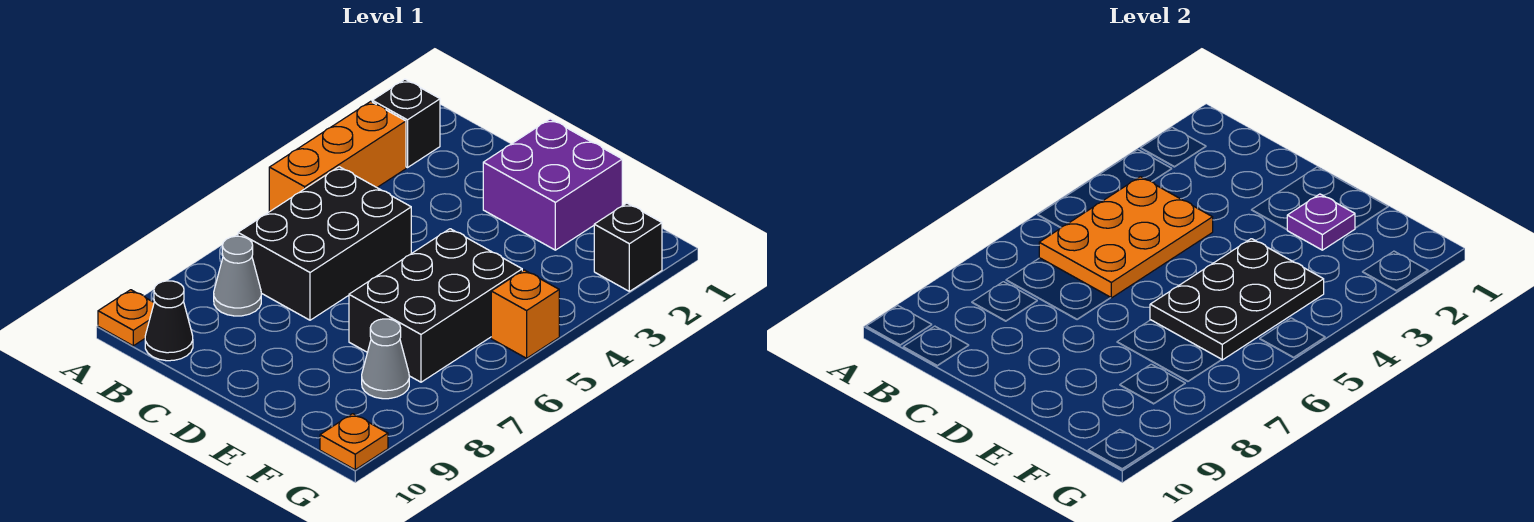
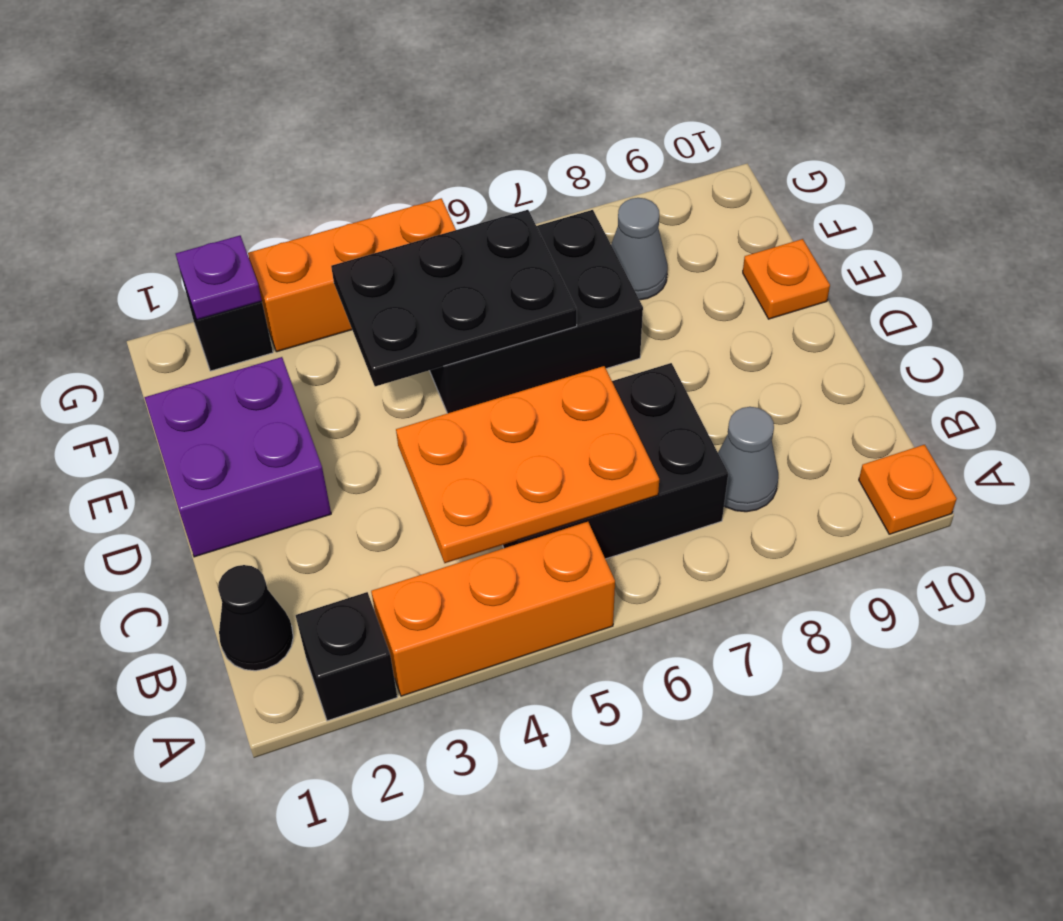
black 1x1 cone [145,281,193,361] -> black 1x1 cone moved to [218,565,293,671]
purple 1x1 plate [1287,194,1355,250] -> purple 1x1 plate moved to [176,236,262,320]
orange 1x1 brick [491,270,559,358] -> orange 1x3 brick [248,198,456,352]
orange 1x1 plate [320,414,388,470] -> orange 1x1 plate moved to [743,239,830,319]

